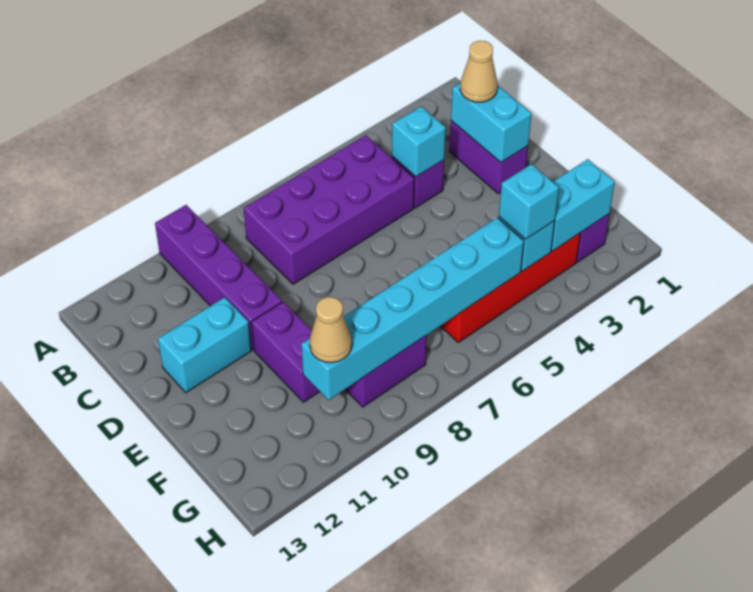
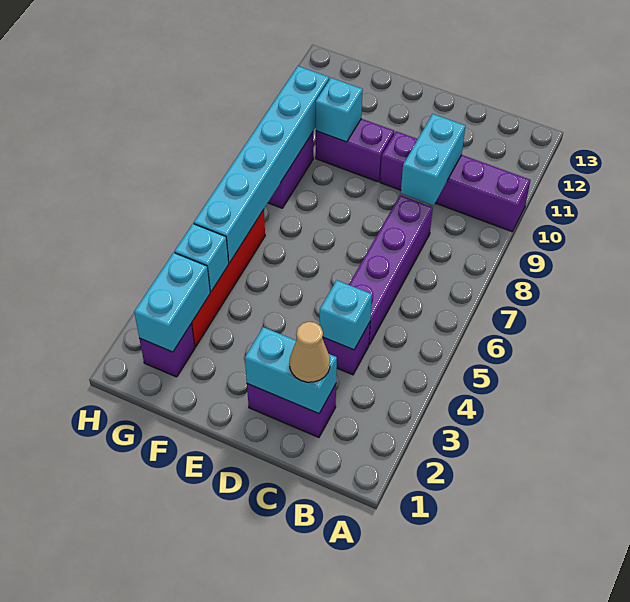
purple 2x4 brick [244,135,414,284] -> purple 1x4 brick [349,195,433,345]
cyan 1x2 brick [158,297,251,393] -> cyan 1x2 brick moved to [401,114,465,206]
cyan 1x1 brick [499,164,559,239] -> cyan 1x1 brick moved to [316,78,363,142]
tan 1x1 cone [310,297,352,363] -> none

